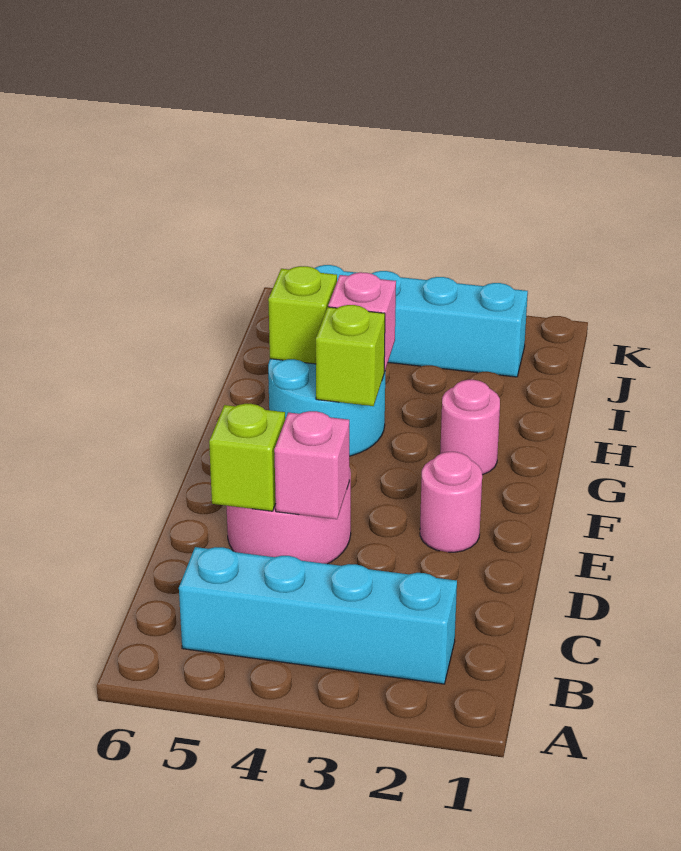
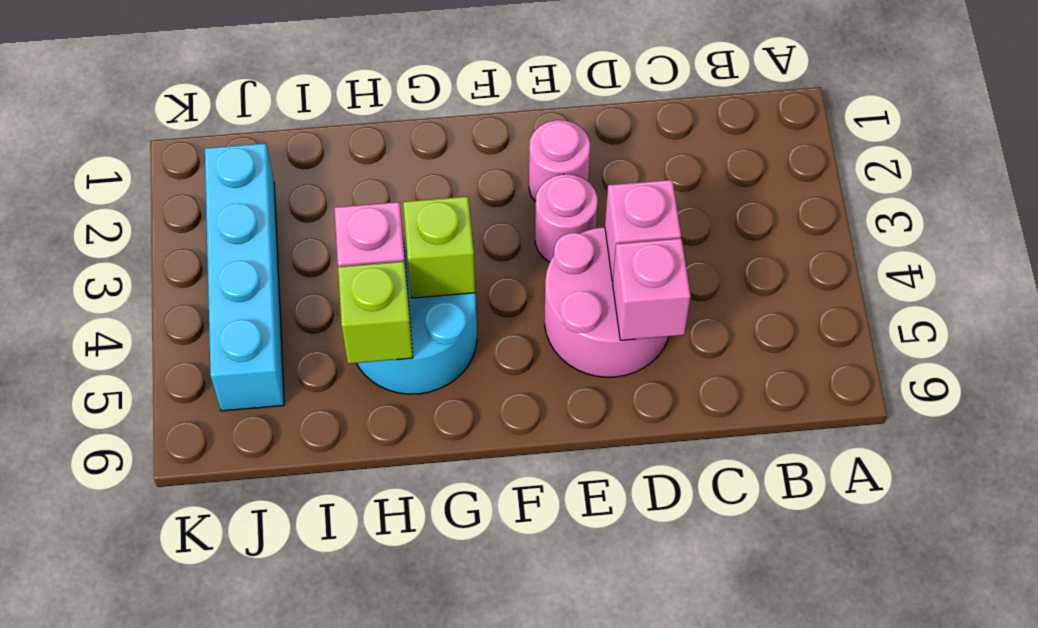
cyan 1x4 brick [179,547,457,684] -> none
lime 1x1 brick [209,404,285,511] -> pink 1x1 brick [613,239,691,340]
pink 1x1 round brick [440,380,500,475] -> pink 1x1 round brick moved to [535,174,598,262]

